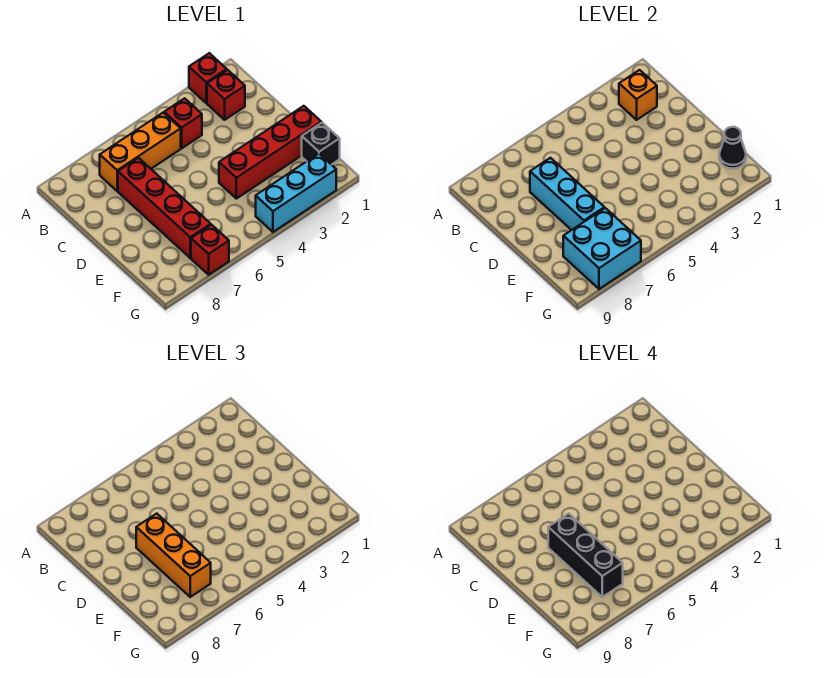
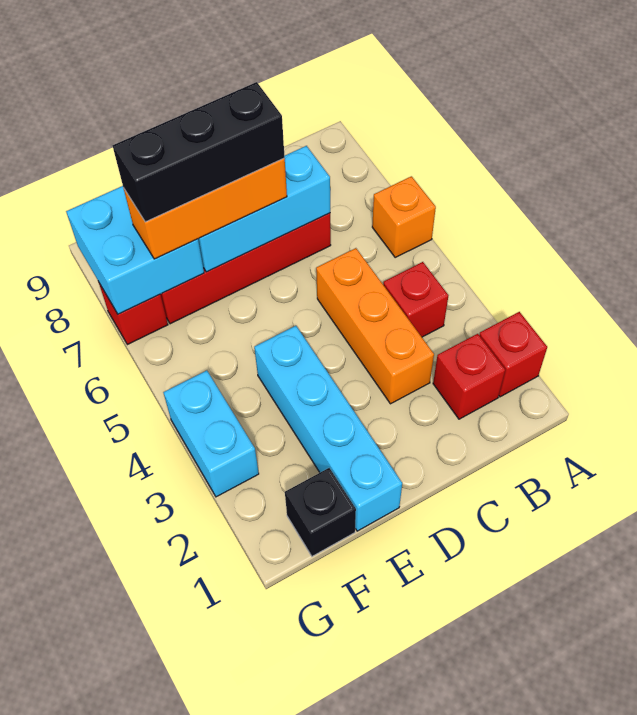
orange 1x1 brick [619,70,657,120] -> orange 1x1 brick moved to [372,176,436,257]
orange 1x3 brick [100,113,181,191] -> orange 1x3 brick moved to [316,248,434,404]
red 1x4 brick [219,106,321,199] -> cyan 1x4 brick [254,326,402,531]
black 1x1 cone [719,127,746,169] -> none
cyan 1x3 brick [256,154,336,232] -> cyan 1x2 brick [163,370,259,497]

